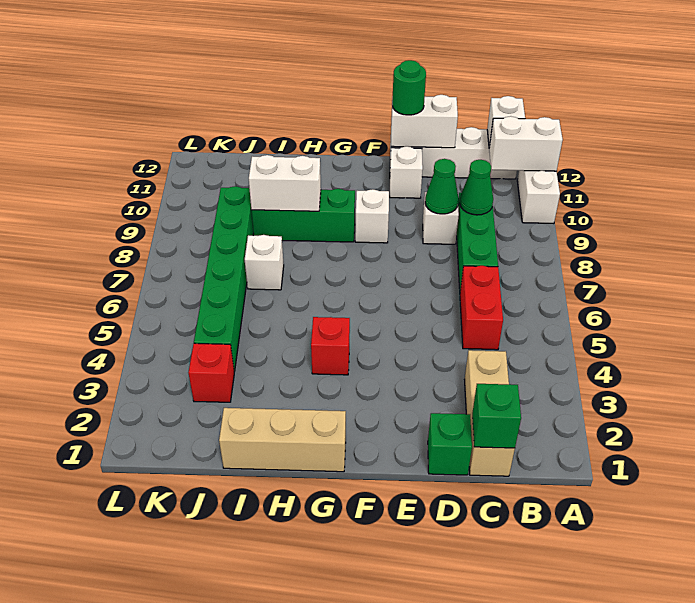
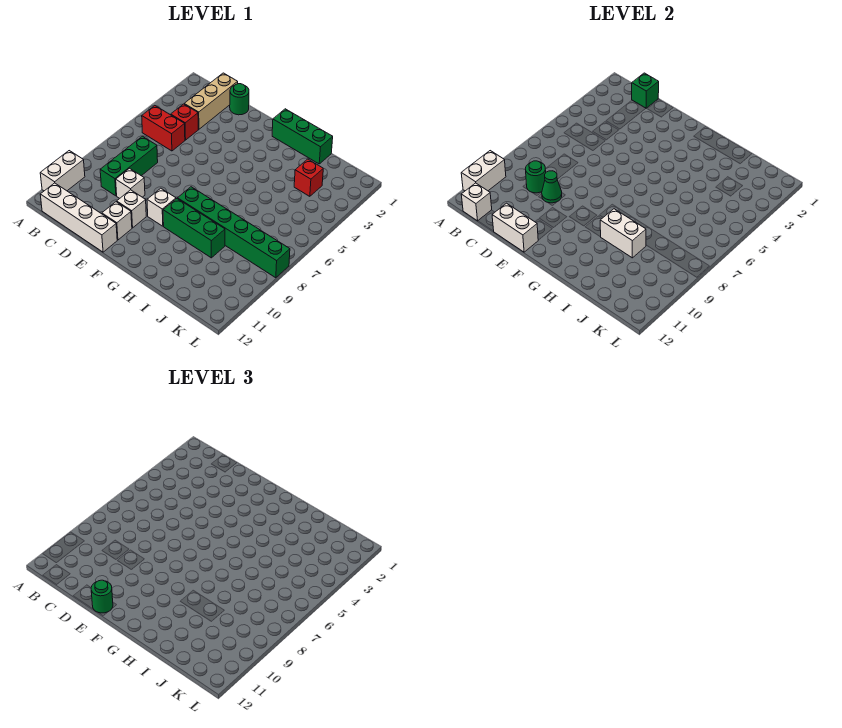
white 1x2 brick [489,116,563,171] -> white 1x2 brick turned to [461,151,506,191]
red 1x2 brick [460,266,503,350] -> red 1x2 brick turned to [142,106,185,151]
green 1x1 cone [460,160,493,215] -> green 1x1 round brick [525,161,546,193]
green 1x1 brick [428,413,472,475] -> green 1x1 round brick [230,84,249,115]
tan 1x3 brick [219,408,346,472] -> green 1x3 brick [272,109,333,164]
red 1x1 brick [311,317,350,375] -> red 1x1 brick moved to [171,104,198,140]
white 1x1 brick [245,235,284,290] -> white 1x1 brick moved to [117,190,146,228]
green 1x6 brick [194,186,254,372] -> green 1x6 brick turned to [177,187,290,278]

